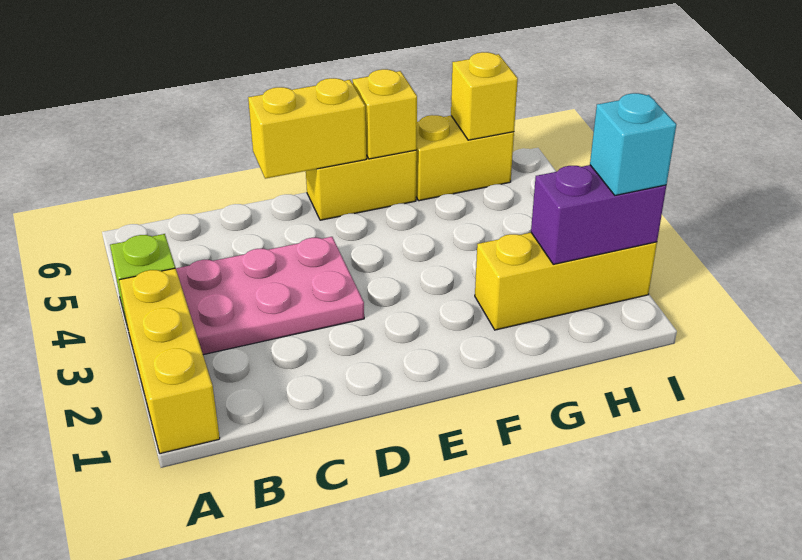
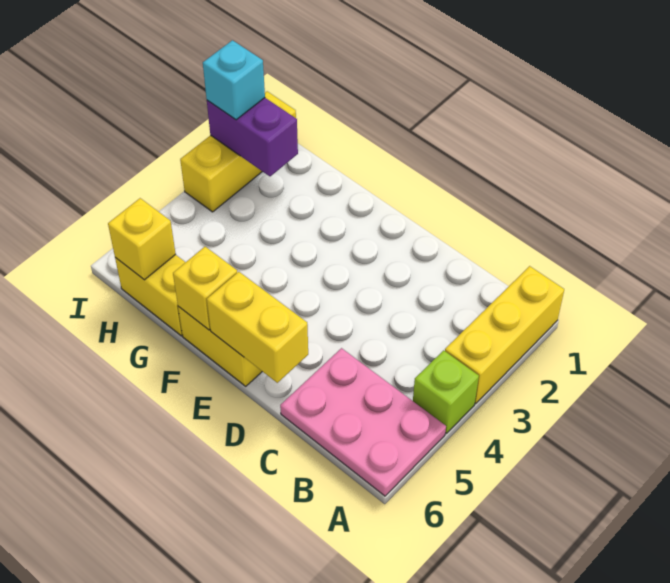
pink 2x3 plate [176,237,364,355] -> pink 2x3 plate moved to [280,348,446,496]
yellow 1x3 brick [475,233,657,330] -> yellow 1x3 brick turned to [180,91,296,212]

